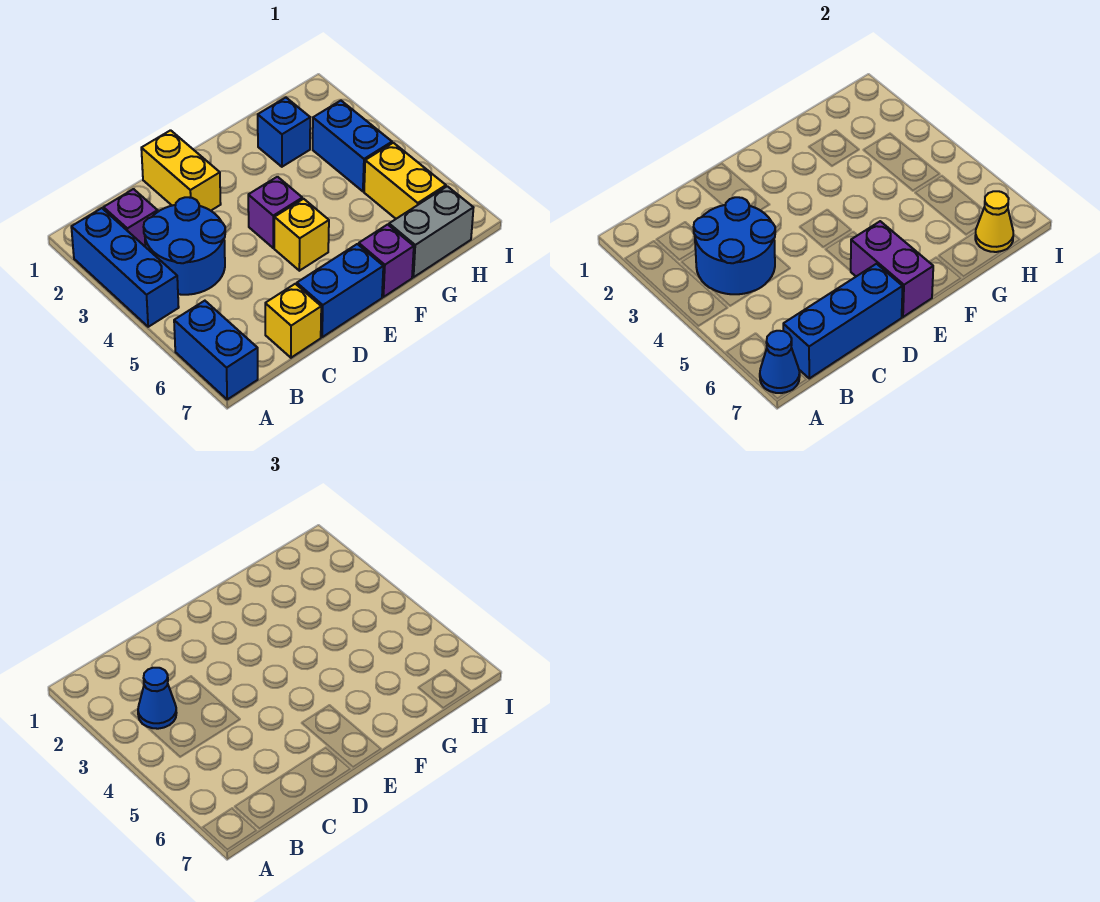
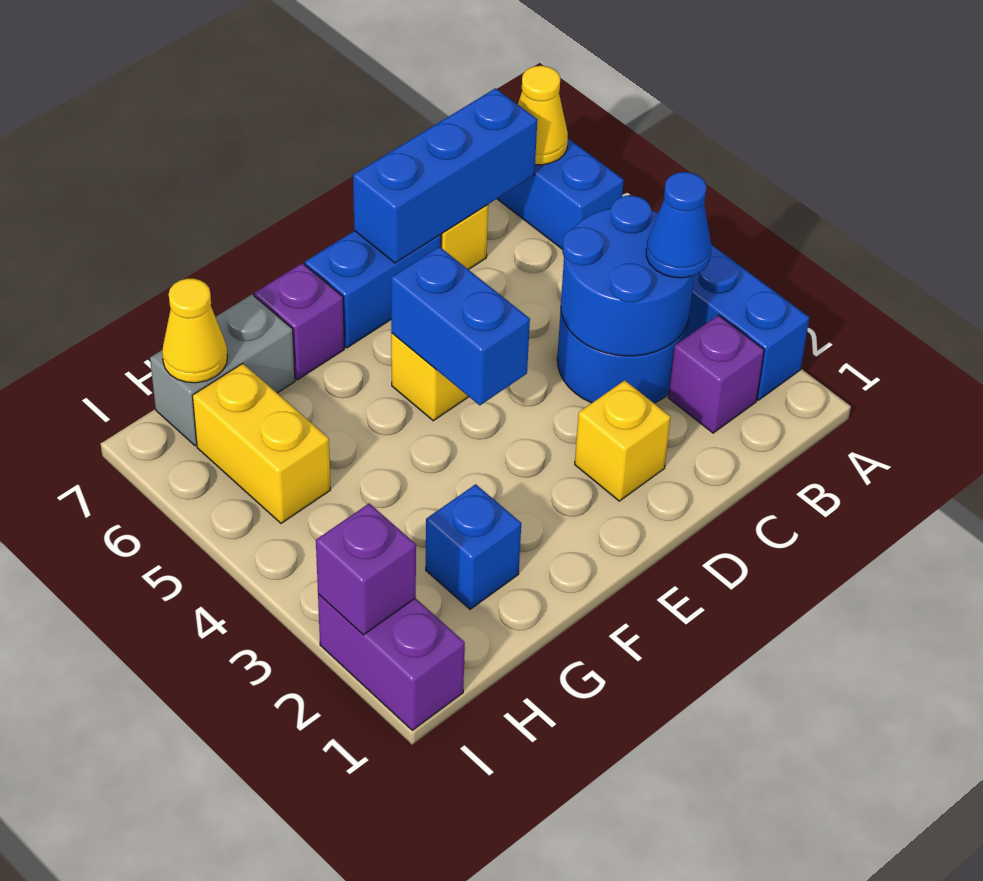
blue 1x1 cone [760,331,800,393] -> yellow 1x1 cone [518,66,568,165]
yellow 1x2 brick [141,130,221,211] -> yellow 1x1 brick [575,380,671,501]
purple 1x1 brick [248,177,302,248] -> purple 1x1 brick moved to [316,503,416,635]
purple 1x2 brick [850,221,933,317] -> purple 1x2 brick moved to [318,594,465,730]
blue 1x2 brick [313,101,392,191] -> blue 1x2 brick moved to [391,247,530,405]

